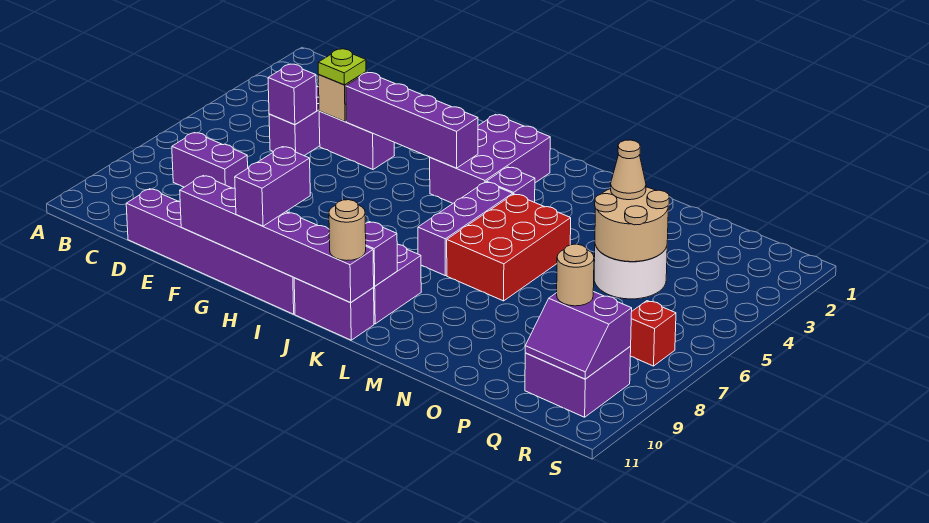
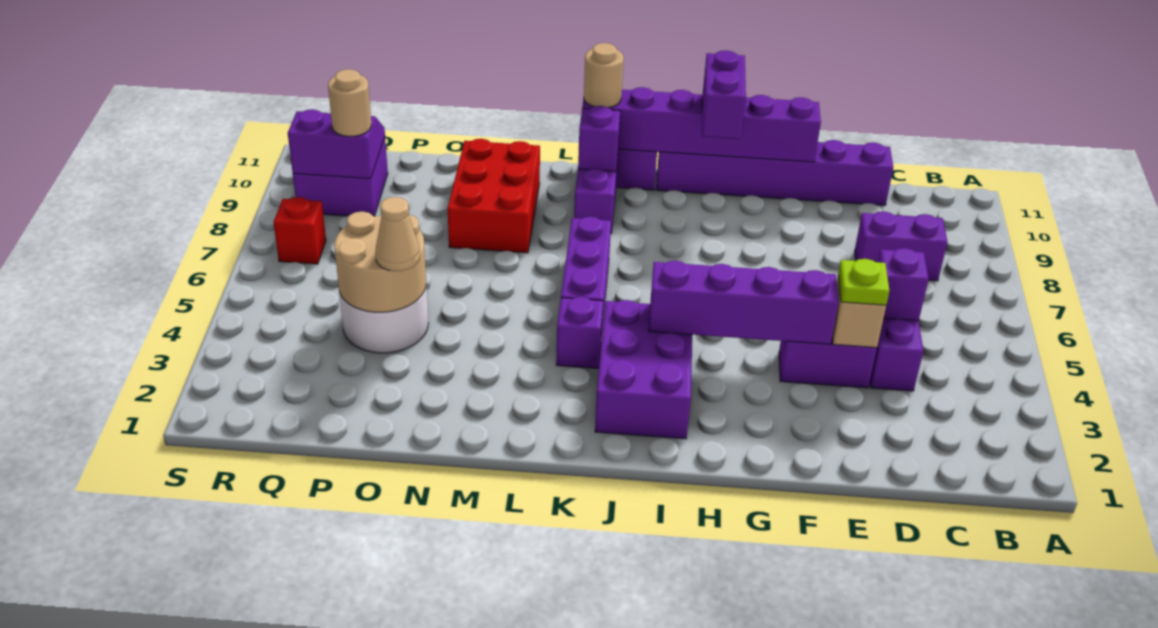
red 2x3 brick [447,194,571,301] -> red 2x3 brick moved to [448,139,540,253]

